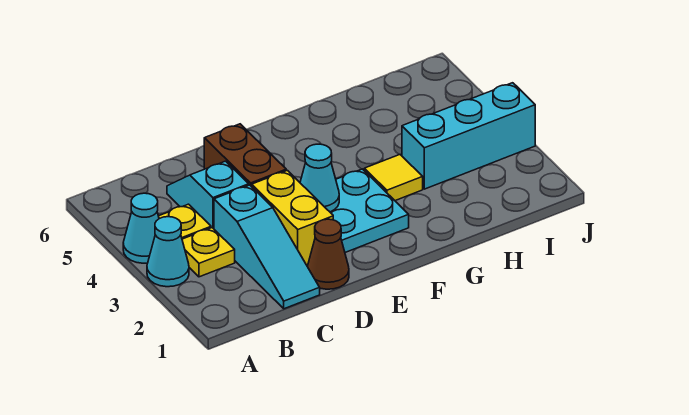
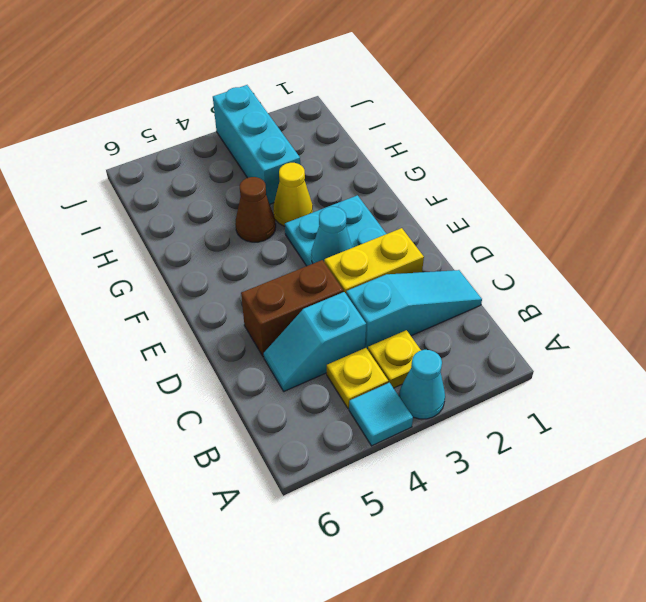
cyan 1x1 cone [123,193,159,263] -> cyan 1x1 tile [349,383,413,446]
brown 1x1 cone [307,219,349,289] -> brown 1x1 cone moved to [235,177,276,242]
yellow 1x1 tile [364,155,423,201] -> yellow 1x1 cone [273,163,313,226]

